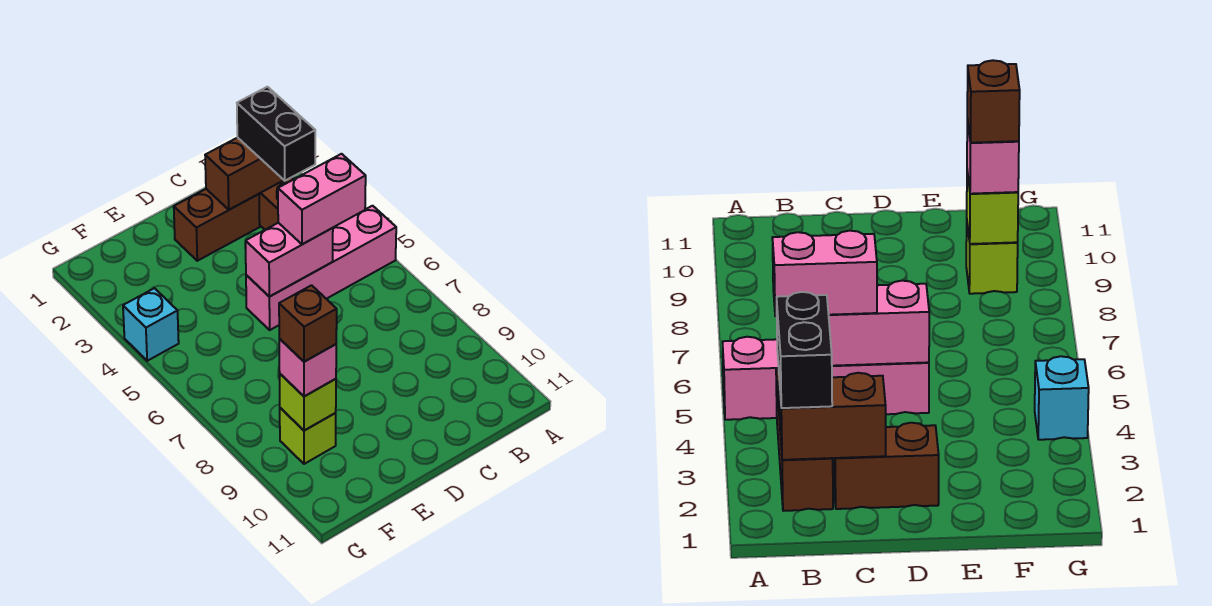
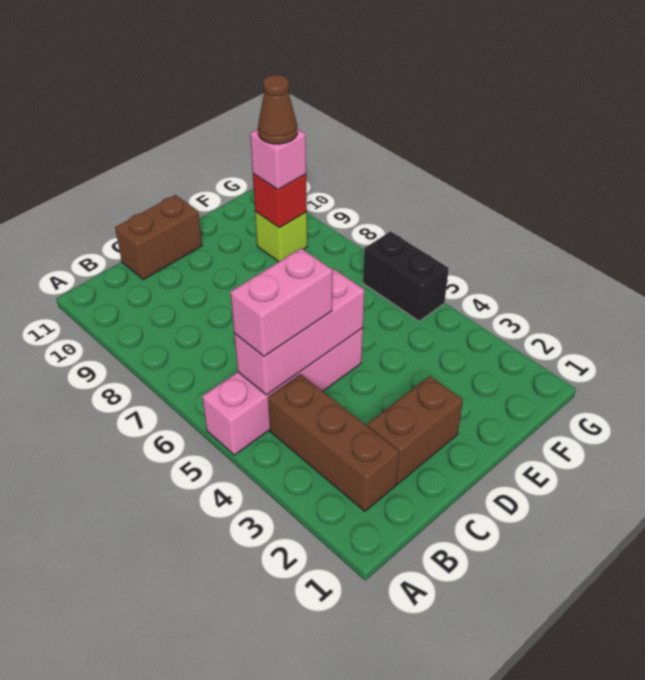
brown 1x2 brick [205,138,284,210] -> brown 1x2 brick moved to [115,195,202,280]
black 1x2 brick [237,87,315,181] -> black 1x2 brick moved to [363,231,449,321]
pink 1x2 brick [246,223,333,297] -> pink 1x3 brick [234,269,364,395]
lime 1x1 brick [280,374,336,431] -> red 1x1 brick [253,174,307,228]
brown 1x1 brick [279,285,337,362] -> brown 1x1 cone [258,75,297,144]
cyan 1x1 brick [123,288,179,361] -> none

